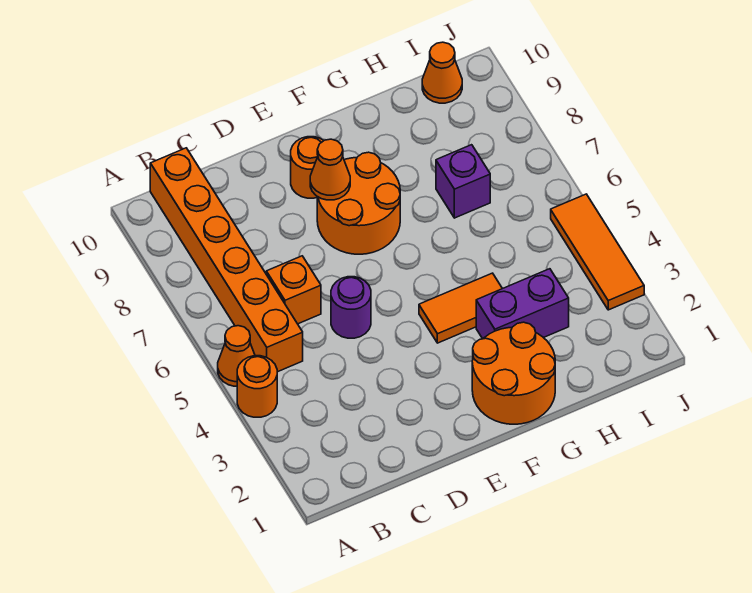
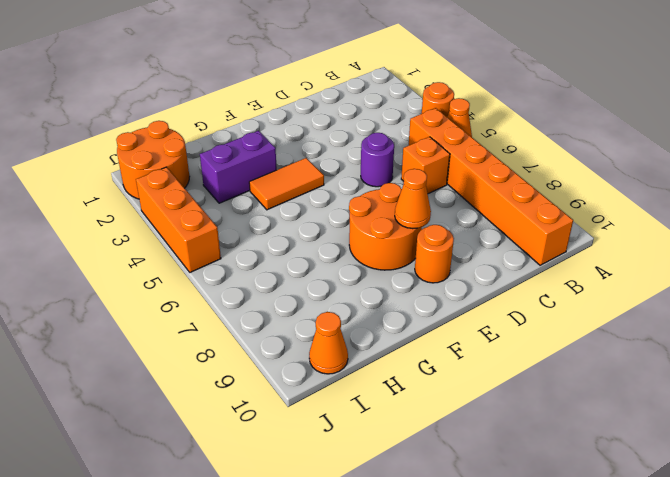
orange 2x2 round brick [472,322,555,424] -> orange 2x2 round brick moved to [116,121,190,199]
purple 1x1 brick [436,145,490,218] -> none
orange 1x3 tile [551,194,644,310] -> orange 1x3 brick [136,167,221,272]

